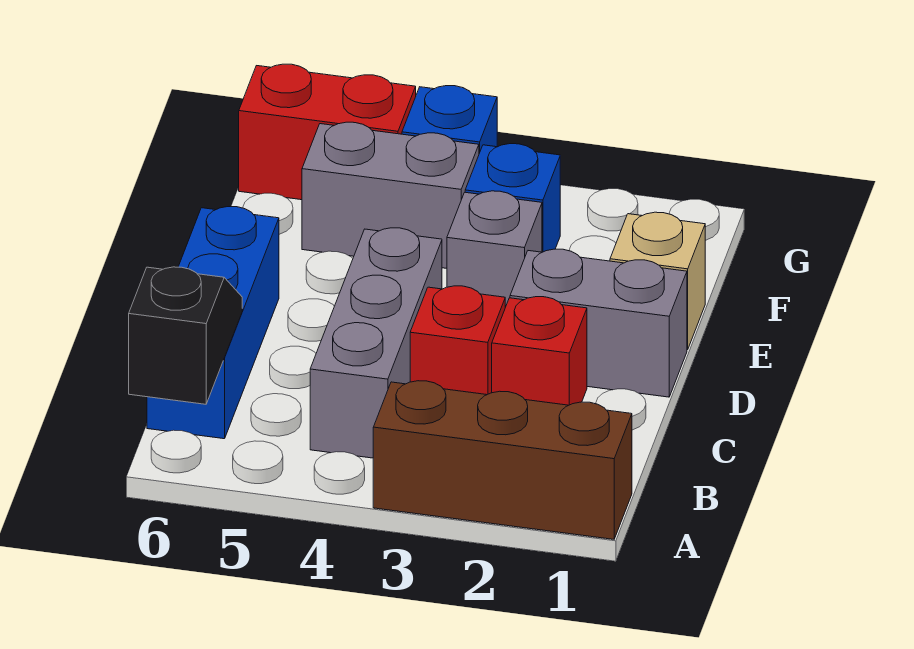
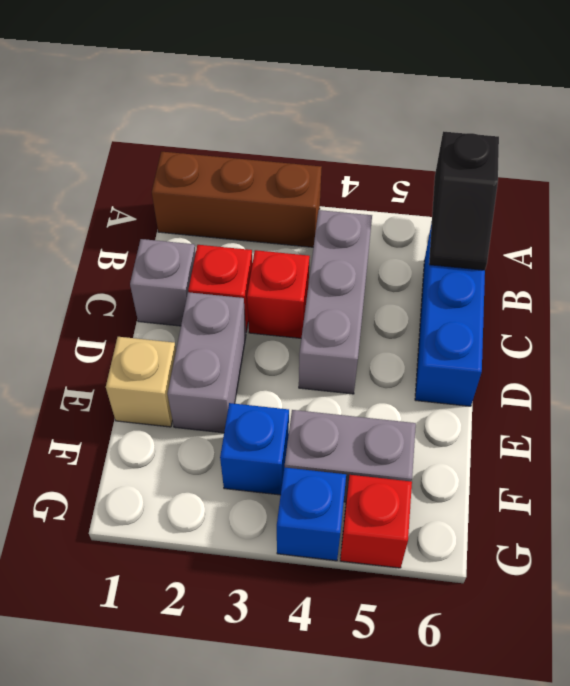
grey 1x2 brick [510,249,687,397] -> grey 1x2 brick turned to [167,292,246,433]
grey 1x1 brick [447,191,542,307] -> grey 1x1 brick moved to [130,239,196,326]
red 1x2 brick [239,64,416,200] -> red 1x1 brick [340,475,412,568]

